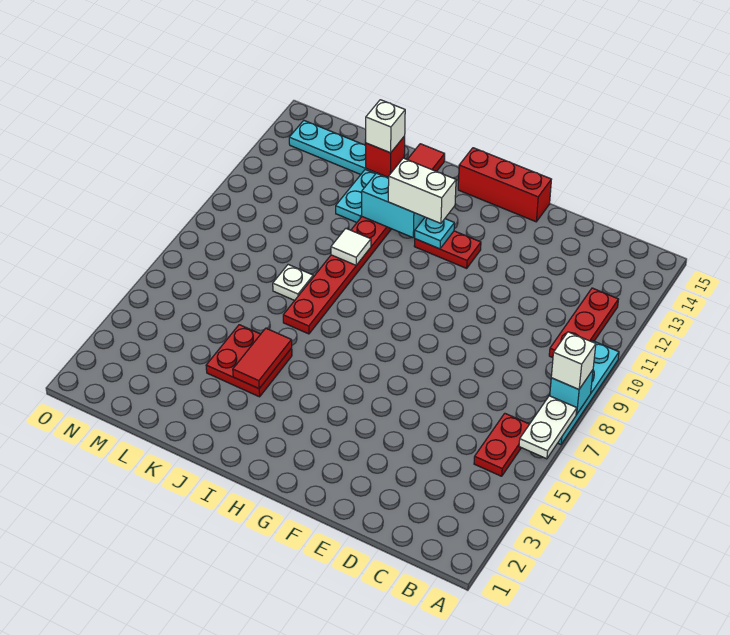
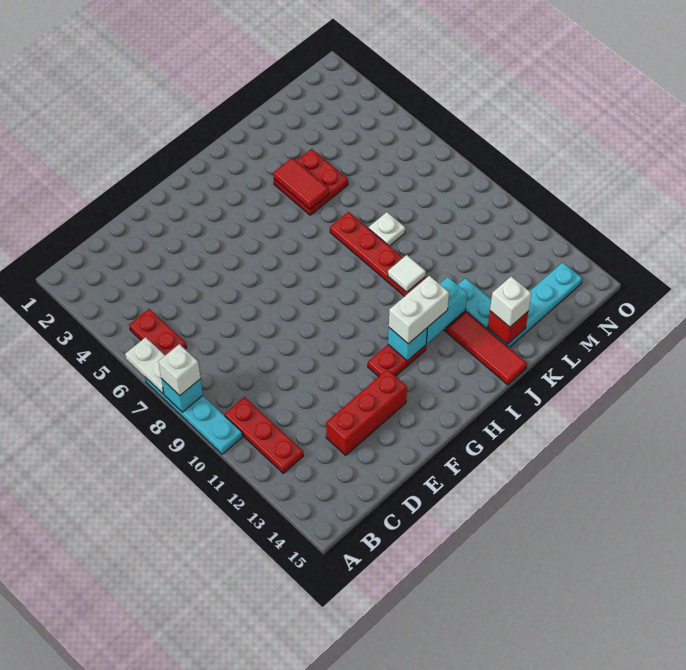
red 1x3 brick [458,148,551,222] -> red 1x3 brick moved to [326,369,407,455]
cyan 1x1 plate [415,217,454,249] -> cyan 1x1 brick [388,328,427,361]

